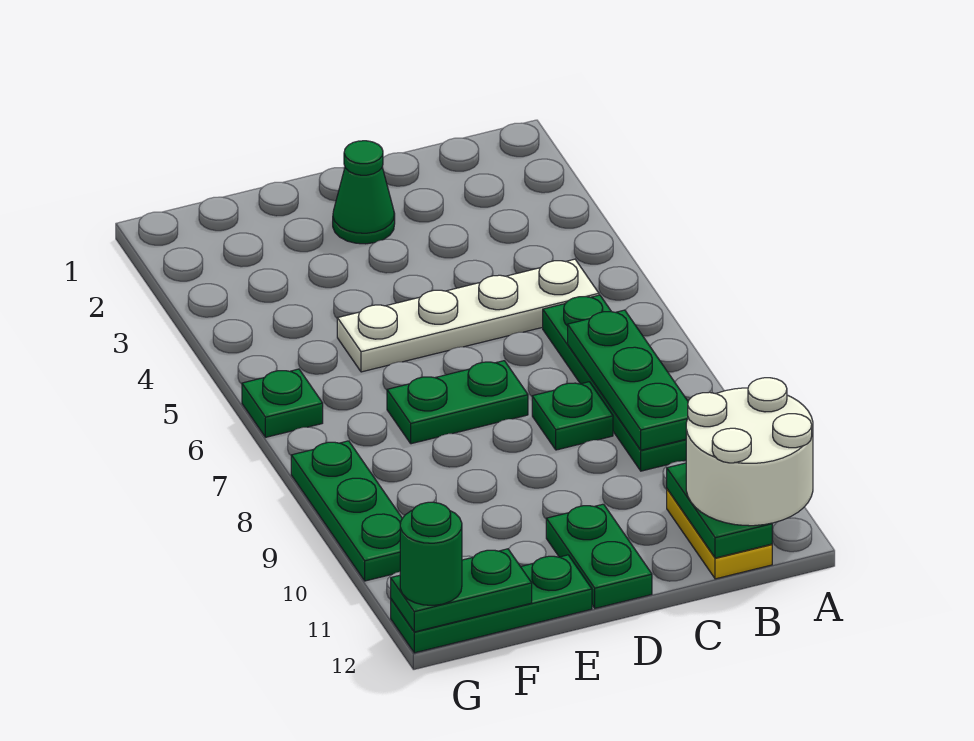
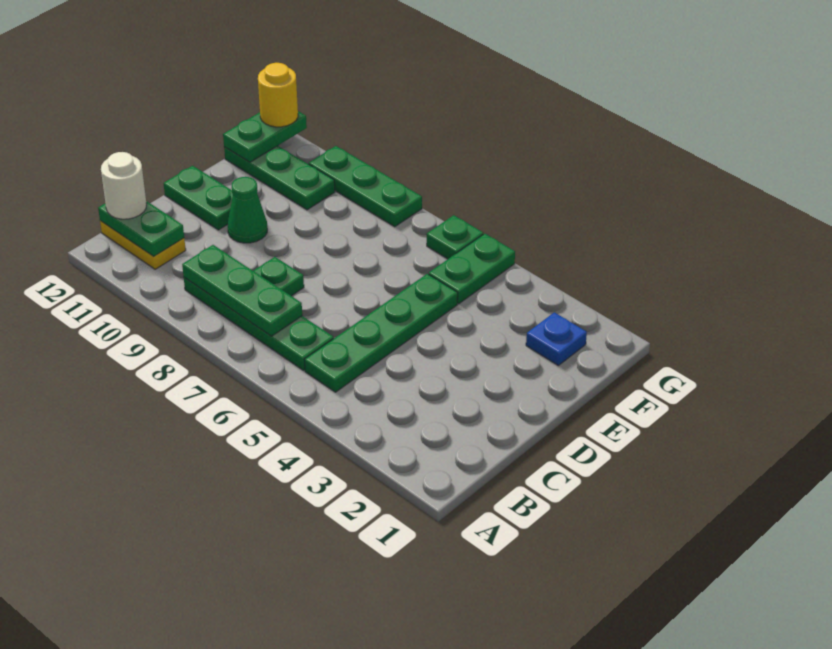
white 2x2 round brick [686,378,813,526] -> white 1x1 round brick [101,152,147,219]
white 1x4 plate [337,259,599,372] -> green 1x4 plate [305,274,458,392]
green 1x1 cone [333,141,395,244] -> green 1x1 cone moved to [228,177,267,243]
green 1x2 plate [387,361,528,444] -> green 1x2 plate moved to [429,234,515,304]
green 1x3 plate [391,555,592,653] -> green 1x3 plate turned to [224,146,335,210]
none -> blue 1x1 plate [526,312,587,365]
green 1x1 round brick [400,502,462,605] -> yellow 1x1 round brick [258,63,298,127]

